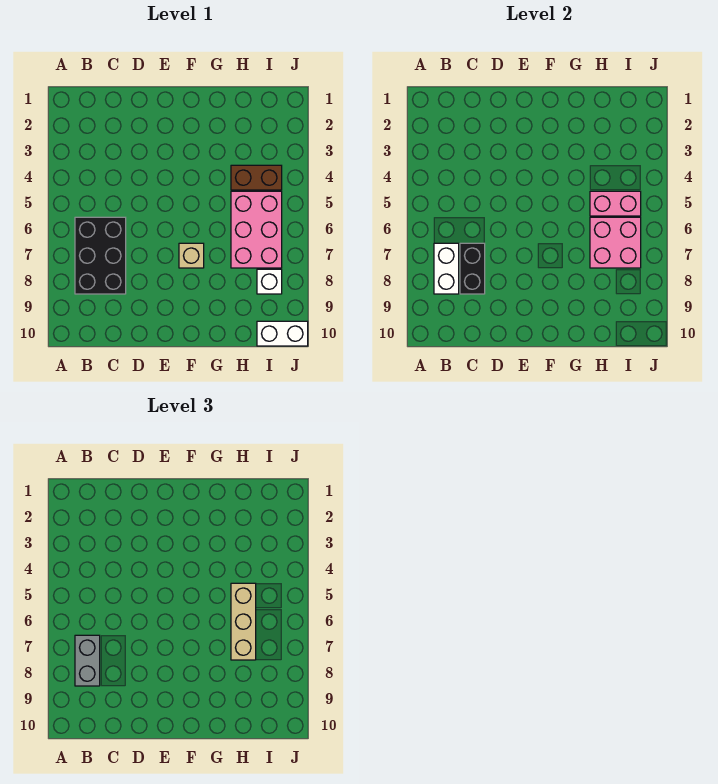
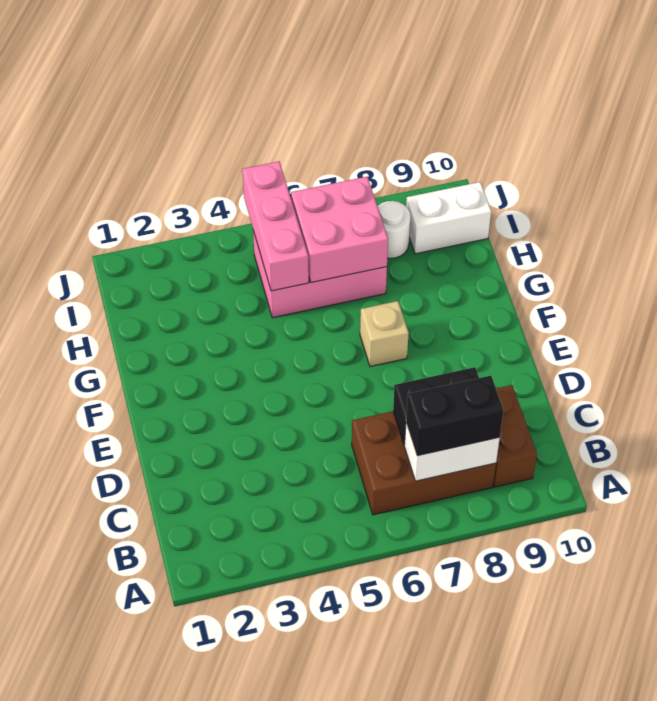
black 2x3 brick [75,217,126,294] -> brown 2x3 brick [352,411,496,515]
grey 1x2 brick [75,635,100,686] -> black 1x2 brick [406,376,504,456]
brown 1x2 brick [231,165,282,190] -> brown 1x2 brick moved to [493,385,537,487]
pink 1x2 brick [590,191,641,216] -> pink 1x3 brick [242,161,309,291]
tan 1x3 brick [231,583,256,660] -> none
white 1x1 brick [257,269,282,294] -> white 1x1 round brick [378,201,411,258]
white 1x2 brick [257,321,308,346] -> white 1x2 brick turned to [406,182,491,254]

